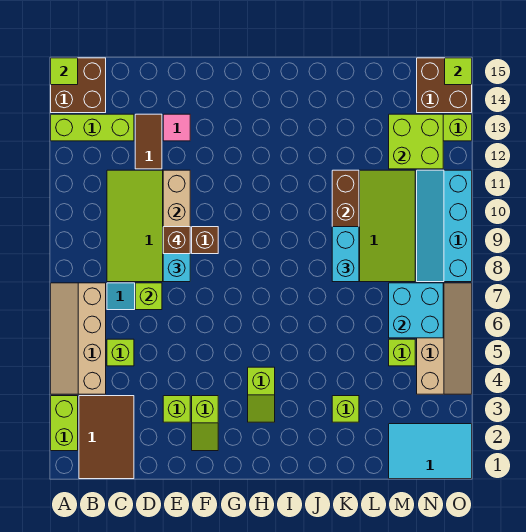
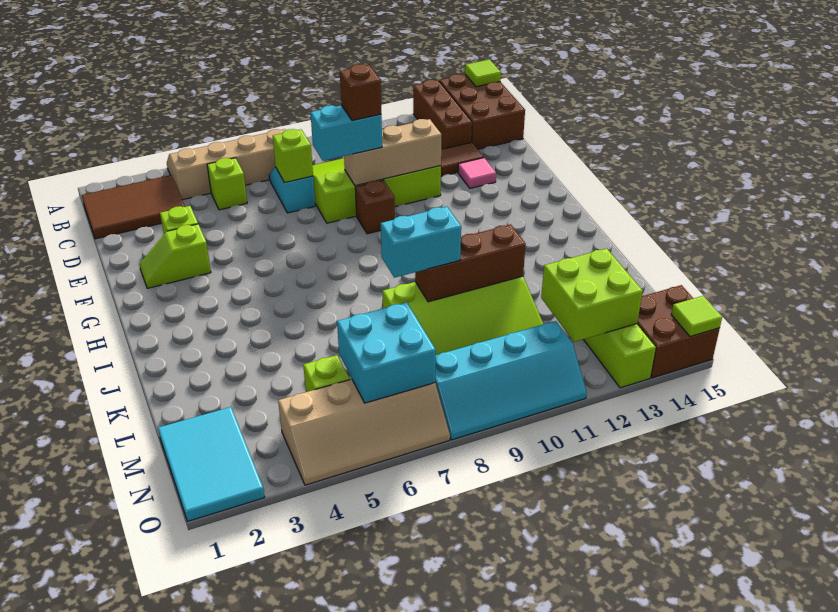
lime 1x2 brick [51,396,78,451] -> none
lime 1x3 brick [51,114,134,141] -> brown 1x3 brick [413,80,472,149]
brown 2x2 brick [51,58,106,113] -> brown 2x3 brick [439,74,525,149]
lime 1x2 slope [248,367,275,422] -> none
lime 1x1 brick [332,396,359,422] -> none
cyan 2x4 slope [417,170,472,282] -> cyan 2x4 slope turned to [435,321,587,440]

